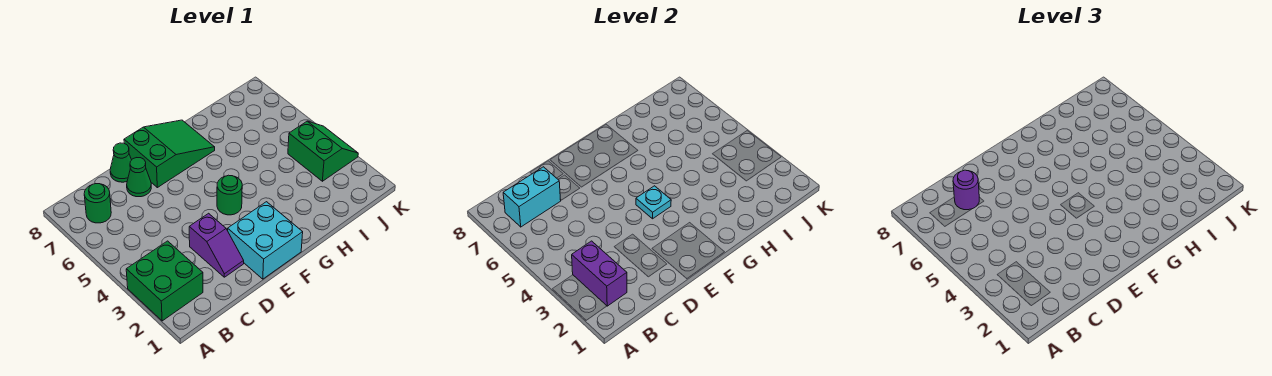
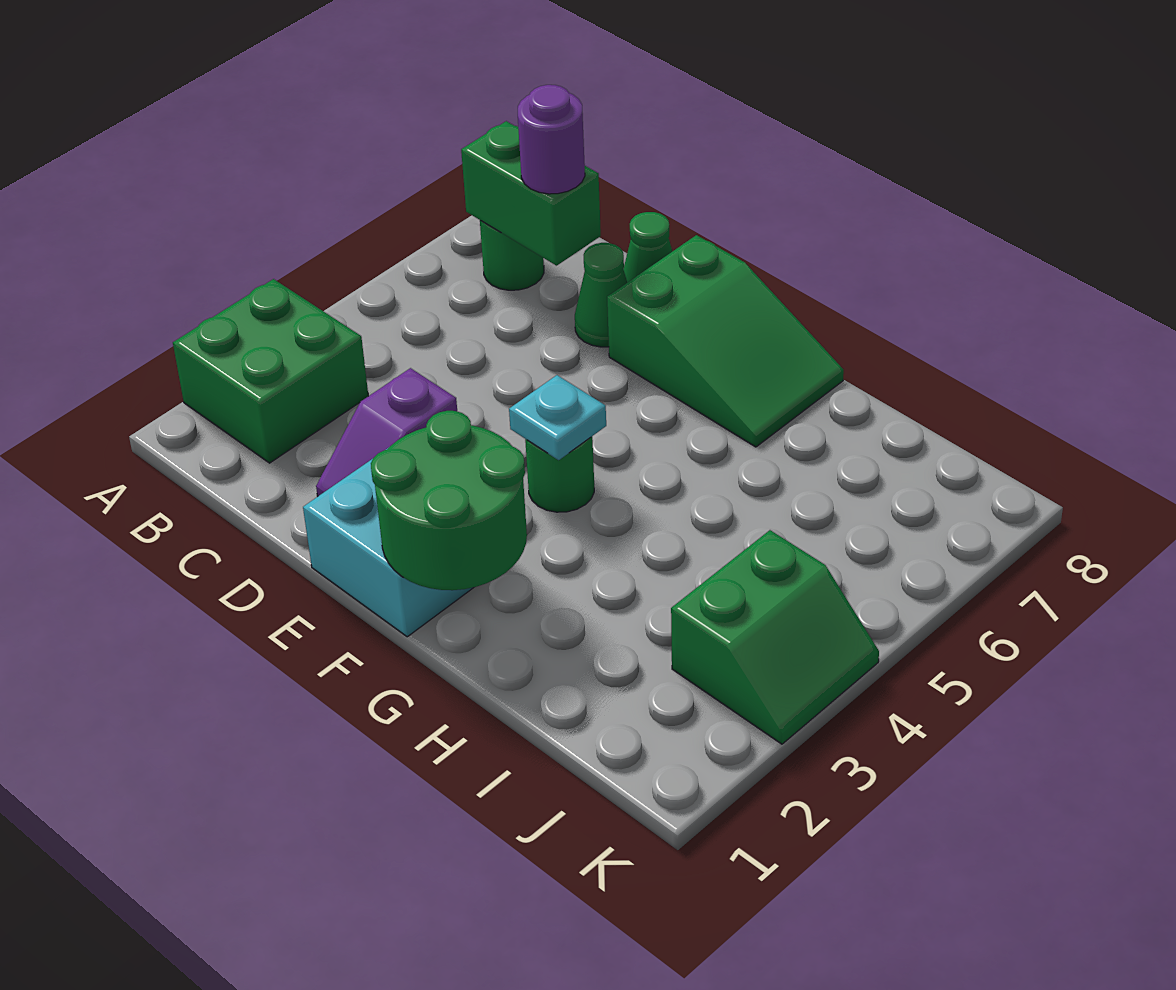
purple 1x2 brick [572,241,627,306] -> none
cyan 1x2 brick [503,167,561,227] -> green 1x2 brick [461,121,601,266]
none -> green 2x2 round brick [371,411,527,590]

